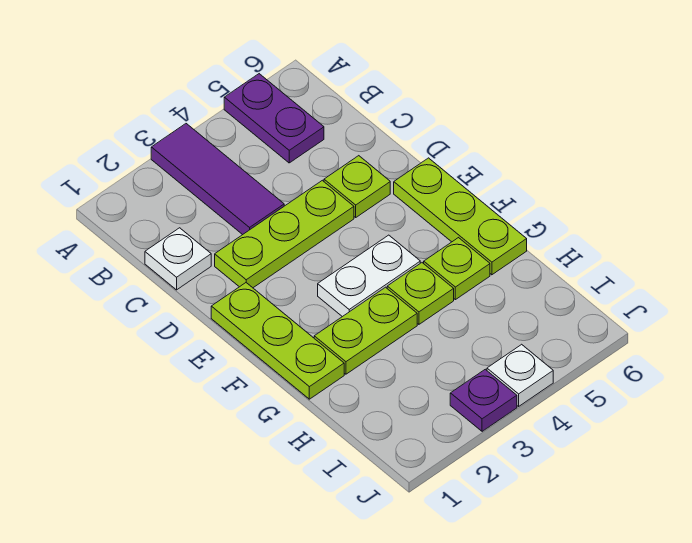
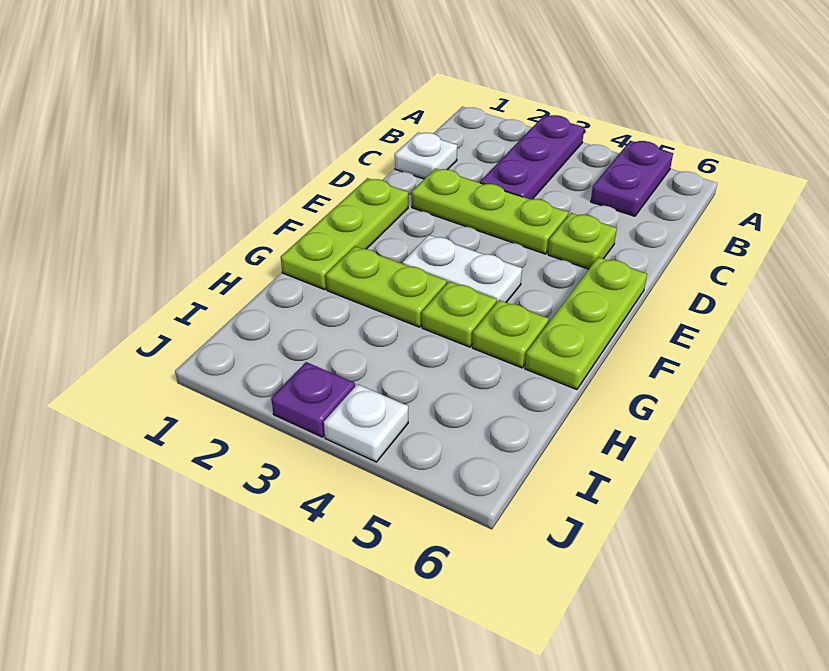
purple 1x3 tile [151,124,284,235] -> purple 1x3 plate [480,115,584,199]

